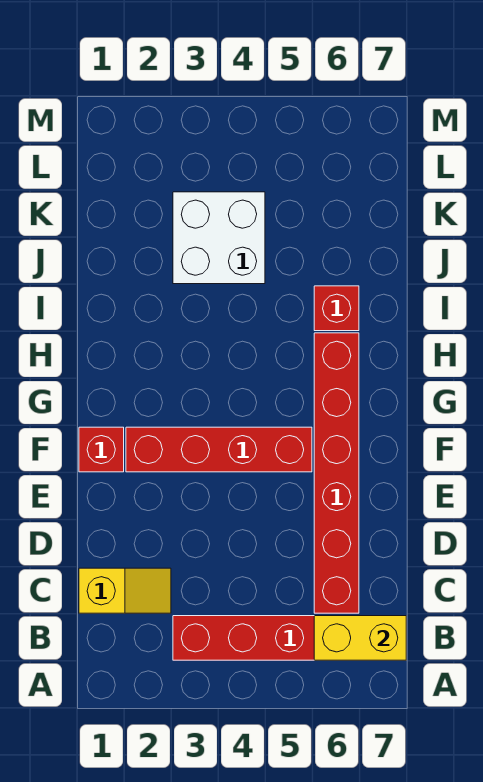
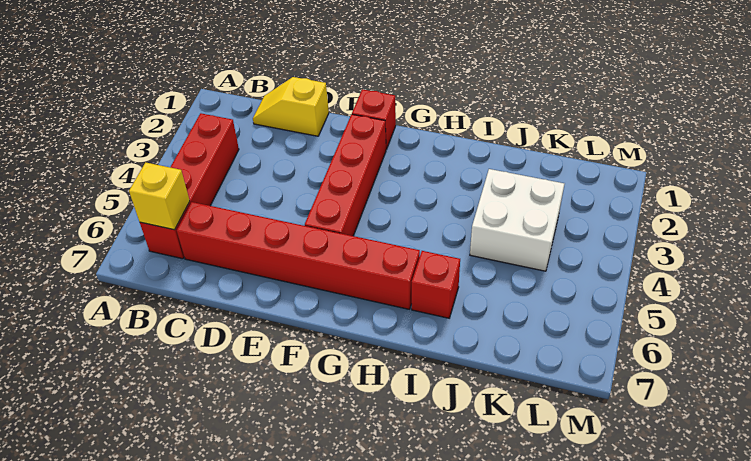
yellow 1x2 brick [314,616,406,660] -> yellow 1x1 brick [129,162,190,230]
yellow 1x2 slope [79,568,171,613] -> yellow 1x2 slope turned to [253,77,329,136]

